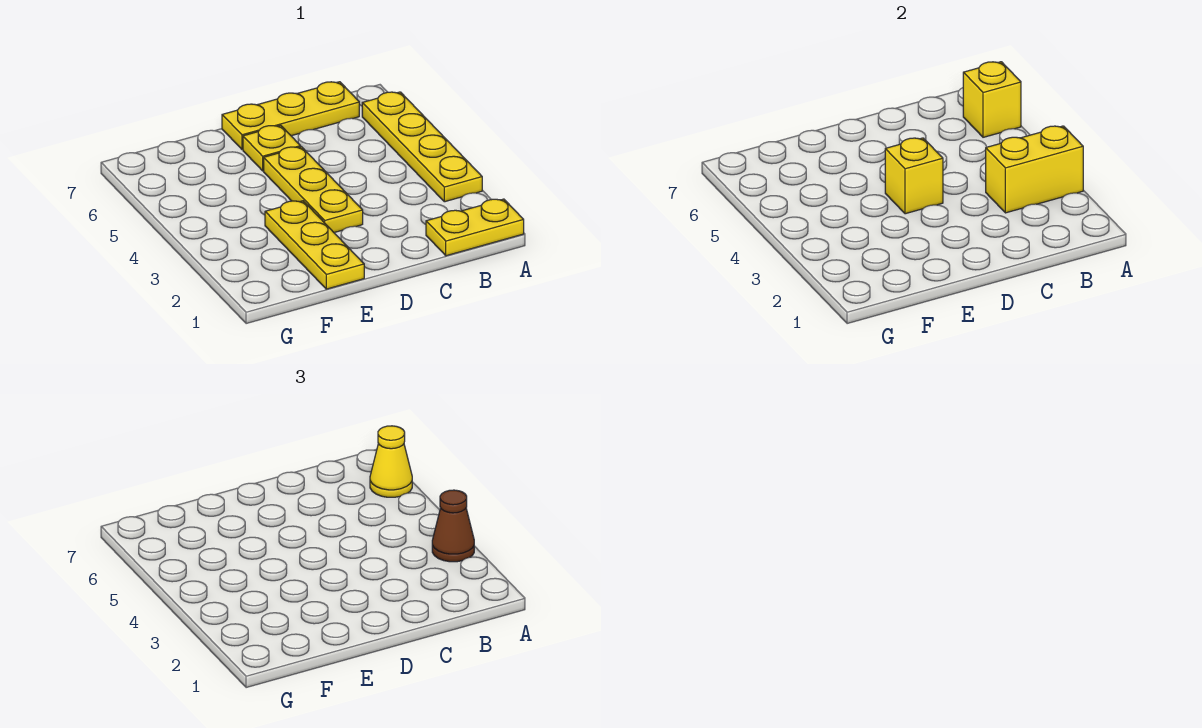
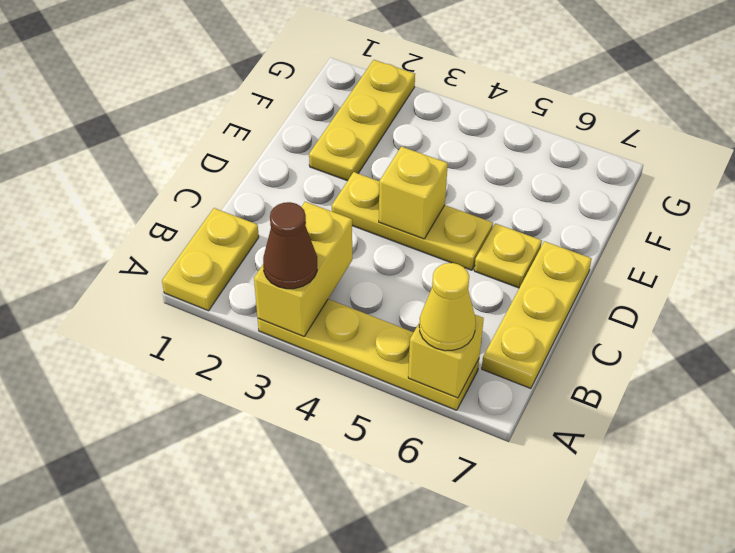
yellow 1x3 plate [265,201,364,289] -> yellow 1x3 plate turned to [309,60,415,181]

